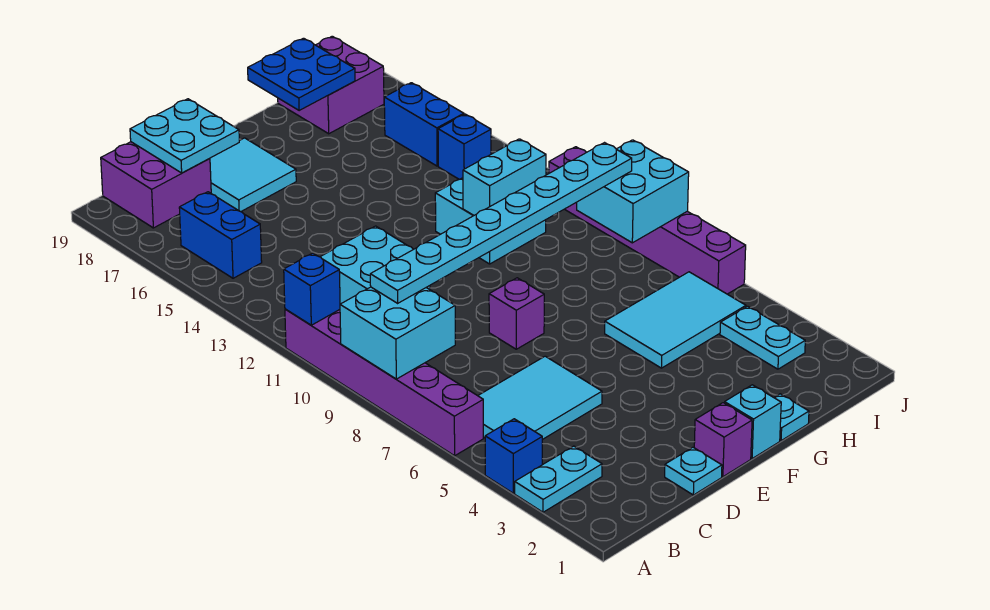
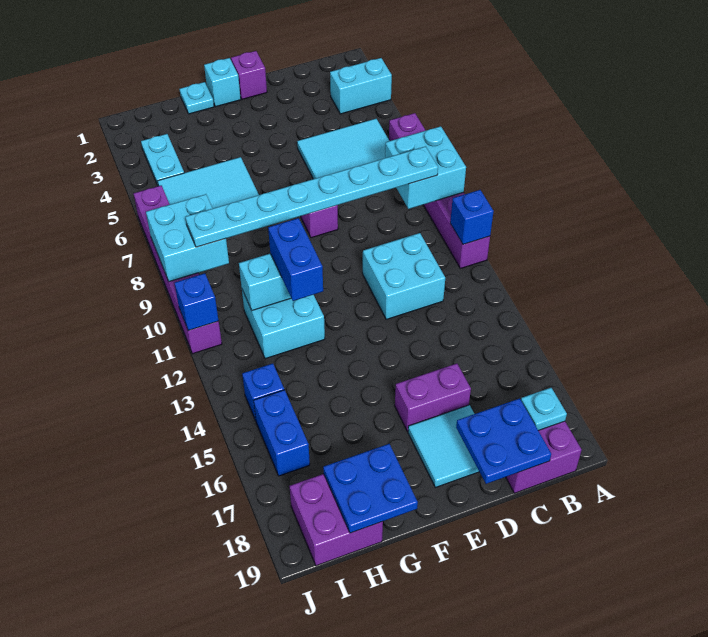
cyan 1x2 plate [515,446,602,512] -> cyan 1x2 brick [330,58,392,114]
blue 1x1 brick [485,419,542,493] -> blue 1x1 brick moved to [175,273,219,331]
blue 1x2 brick [179,192,262,278] -> blue 1x2 brick moved to [268,218,323,301]
cyan 2x2 plate [130,99,239,173] -> blue 2x2 plate [456,398,551,484]
cyan 1x1 plate [665,447,722,495] -> cyan 1x1 plate moved to [521,388,567,431]
none -> purple 1x2 brick [395,364,471,432]

